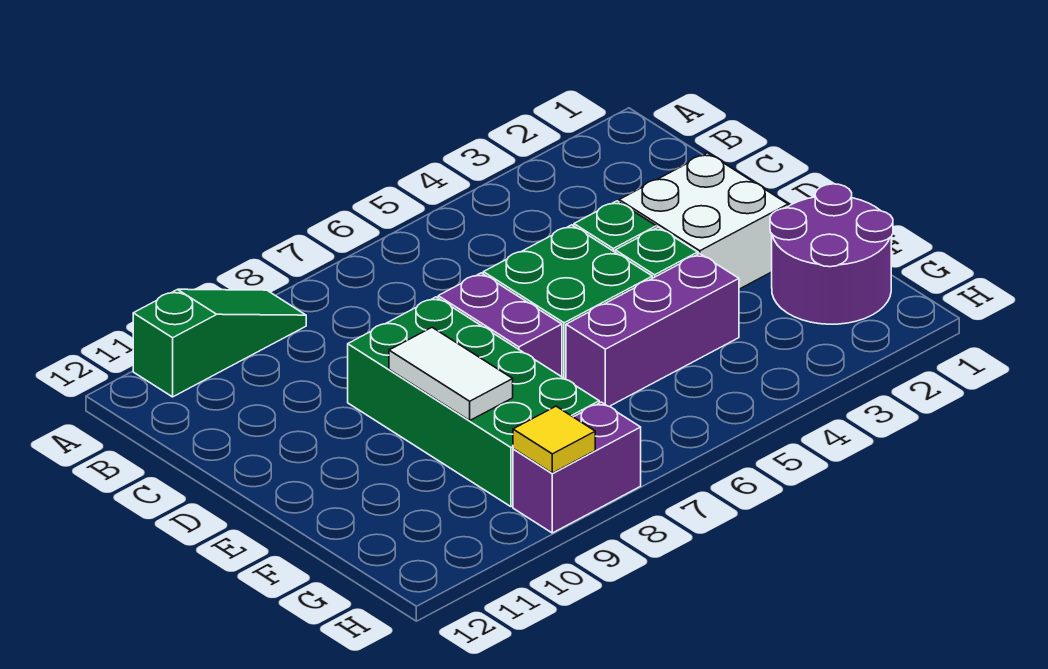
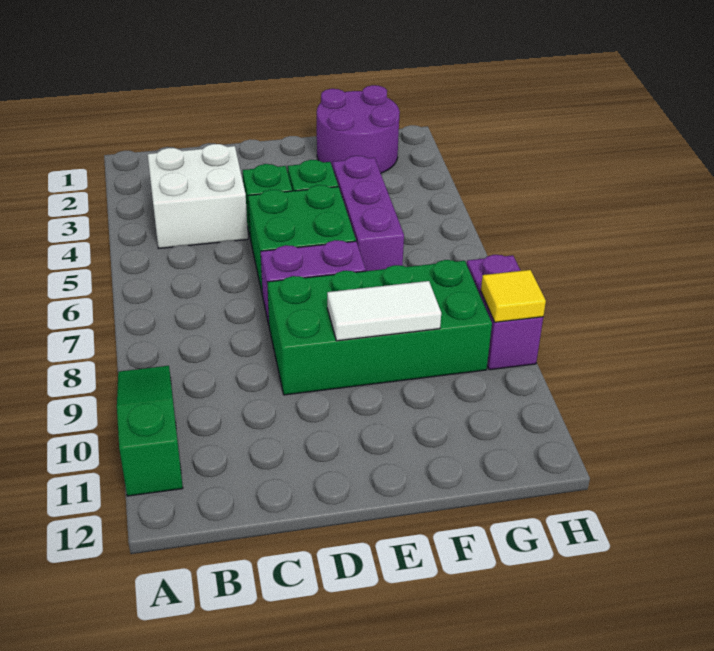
white 2x2 brick [619,153,788,289] -> white 2x2 brick moved to [148,144,248,248]

